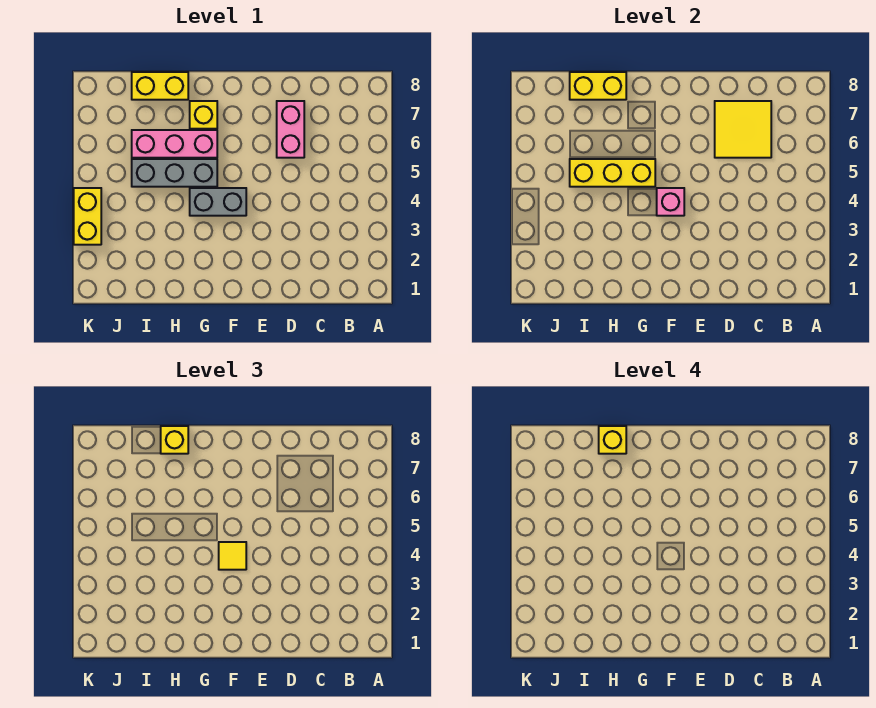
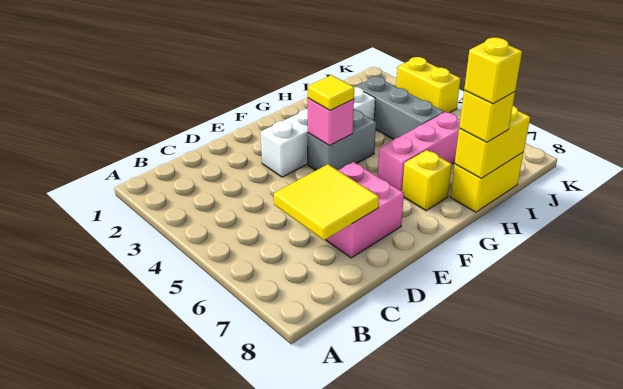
pink 1x2 brick [277,101,304,158] -> pink 2x2 brick [326,162,404,258]
none -> white 1x4 brick [261,87,376,177]
grey 1x3 brick [132,159,217,187] -> grey 1x3 brick turned to [356,77,444,139]
yellow 1x3 brick [570,159,655,187] -> none

